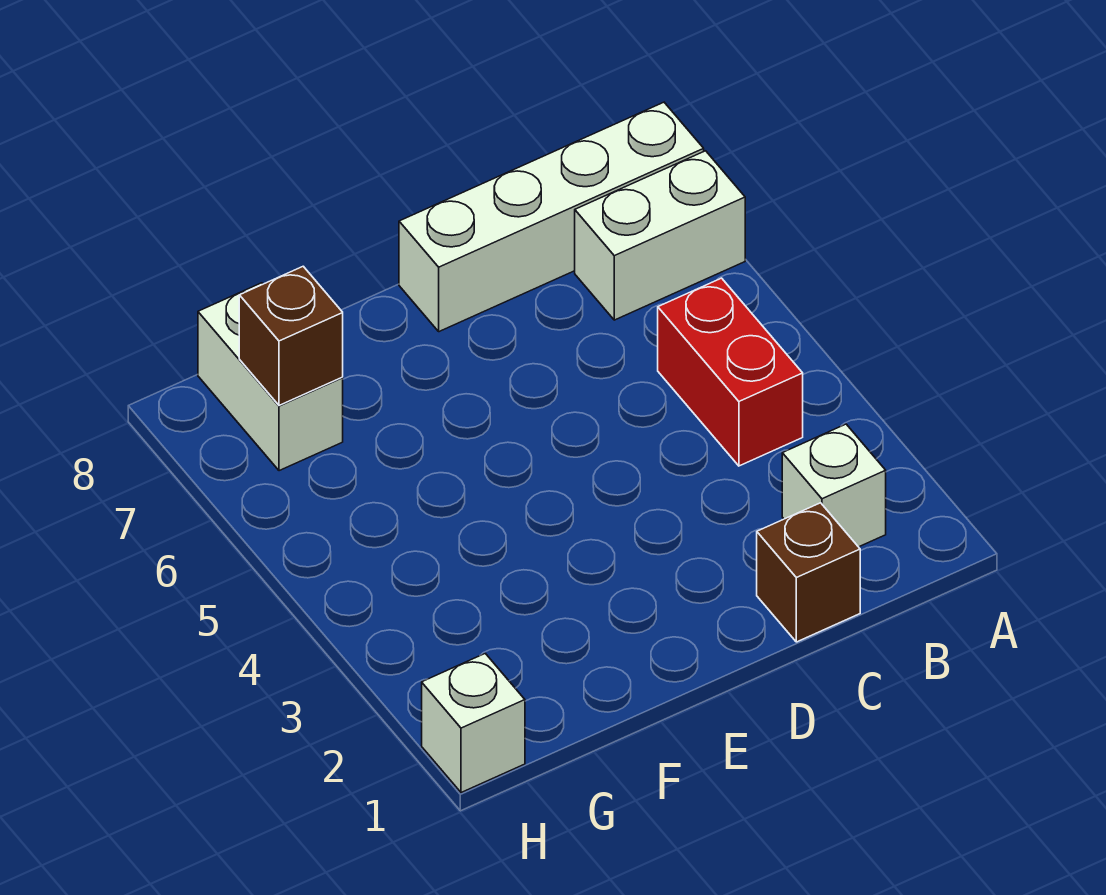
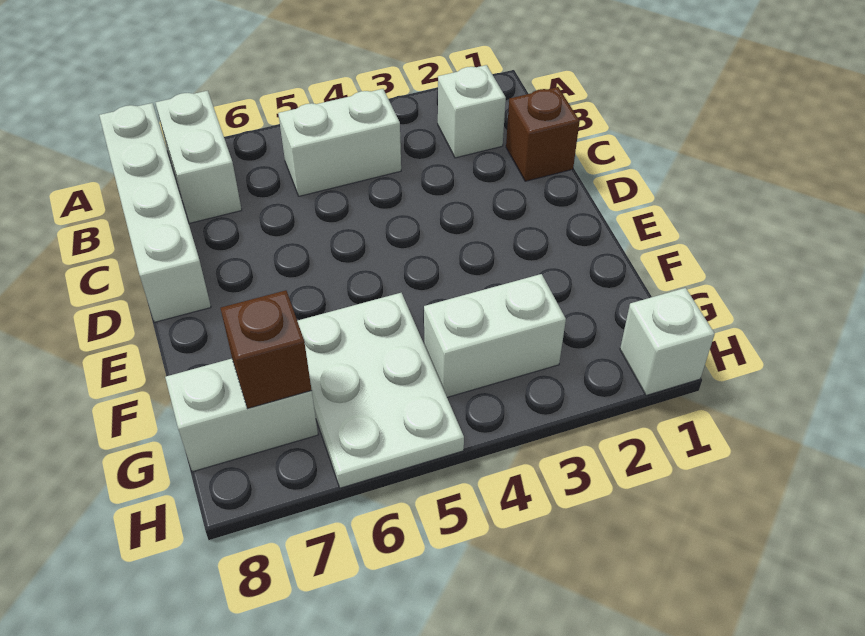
red 1x2 brick [658,278,803,466] -> white 1x2 brick [278,89,401,196]
none -> white 2x3 plate [297,293,464,488]
none -> white 1x2 brick [424,274,566,397]

